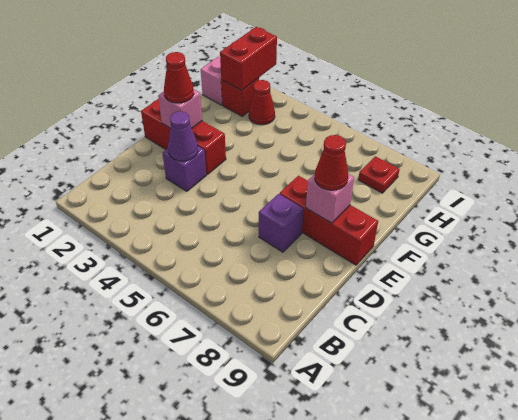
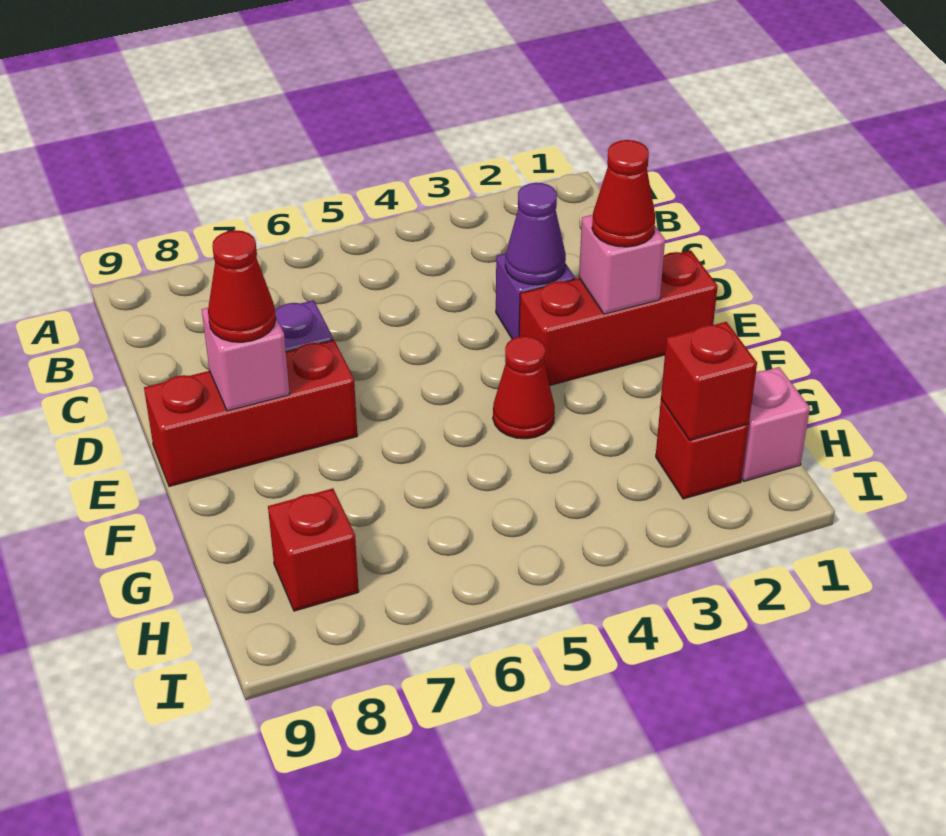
red 1x2 brick [220,27,277,90] -> red 1x1 brick [661,322,757,441]
red 1x1 cone [249,80,275,125] -> red 1x1 cone moved to [493,336,555,439]
red 1x1 plate [358,156,399,193] -> red 1x1 brick [268,488,359,611]

